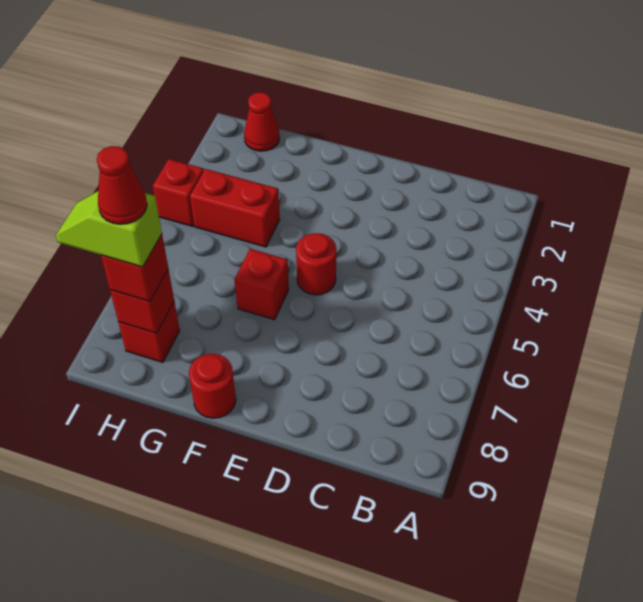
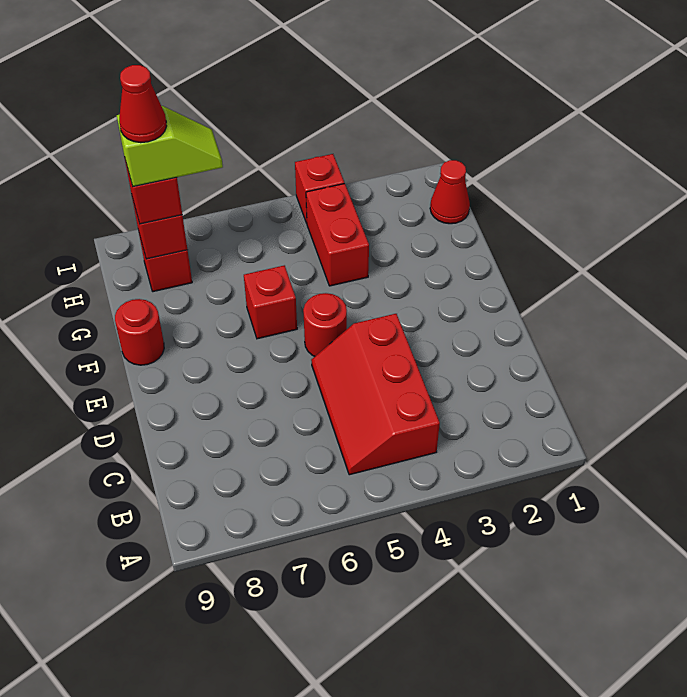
none -> red 2x3 slope [311,314,440,475]
lime 1x2 slope [56,191,162,267] -> lime 1x2 slope turned to [117,106,223,186]

